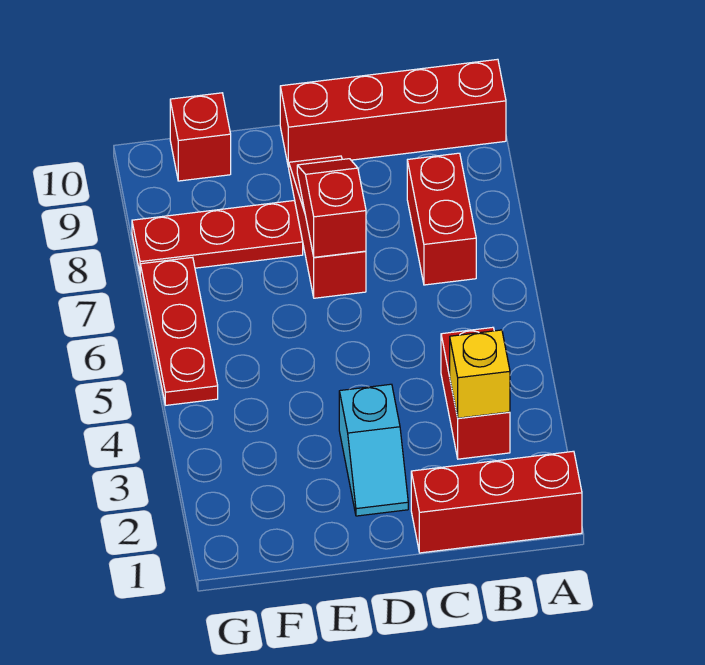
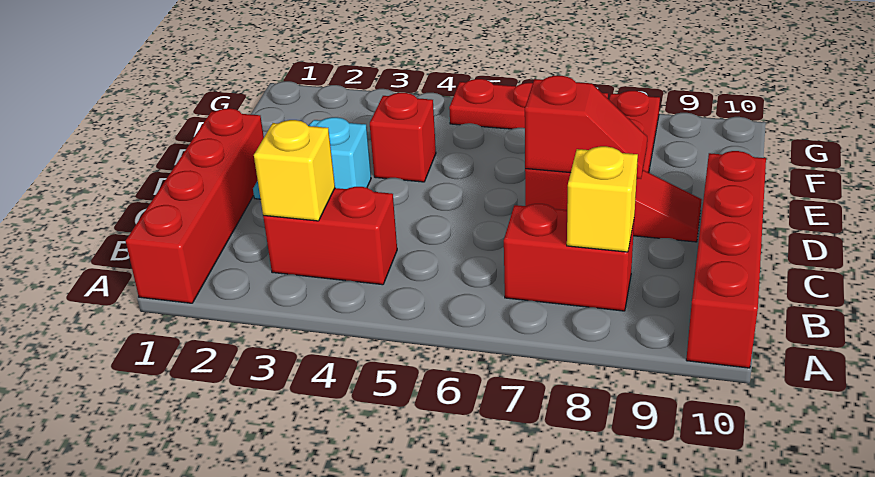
red 1x3 brick [411,451,582,553] -> red 1x4 brick [126,108,264,303]
none -> yellow 1x1 brick [567,146,638,252]
red 1x1 brick [170,93,231,181] -> red 1x1 brick moved to [370,93,436,182]

